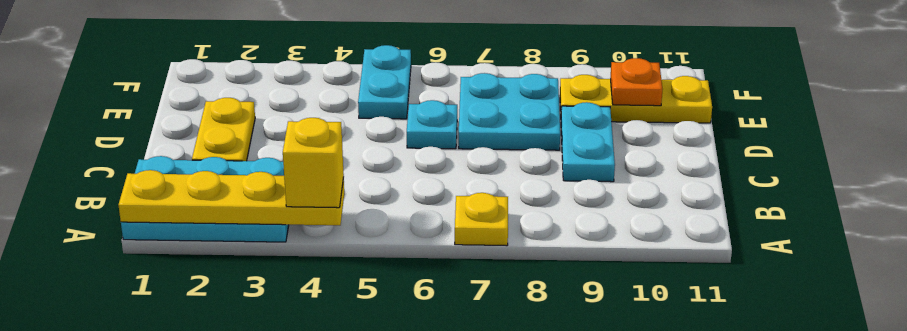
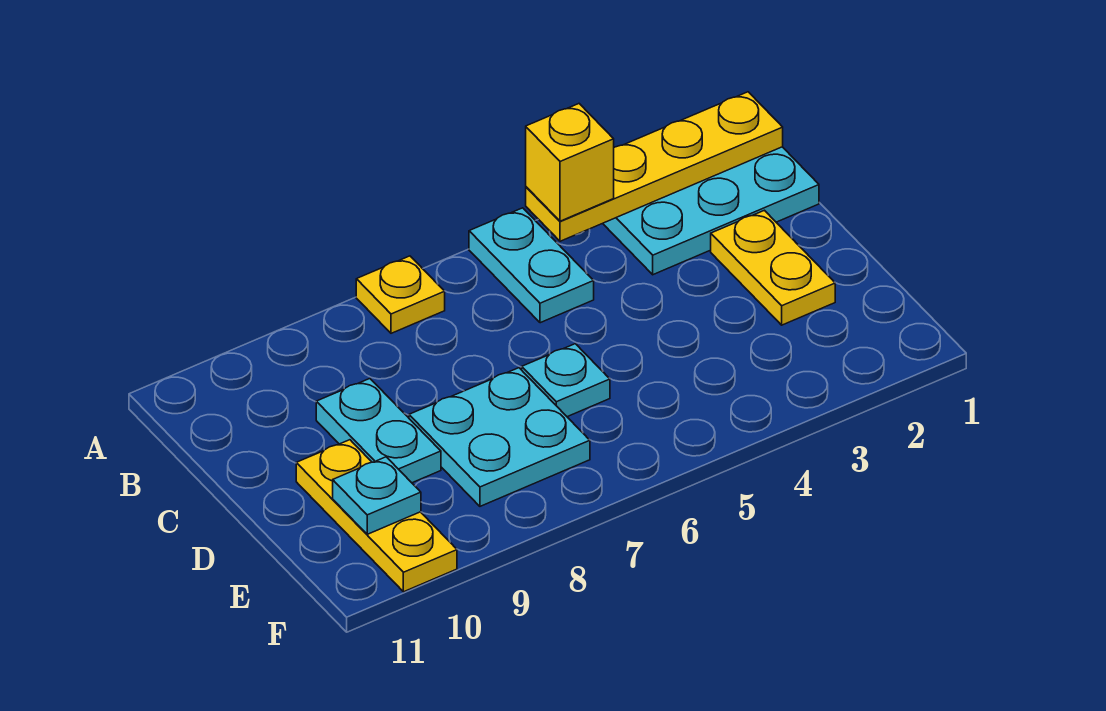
cyan 1x2 plate [358,45,411,119] -> cyan 1x2 plate moved to [469,208,594,323]
yellow 1x3 plate [560,75,712,123] -> yellow 1x3 plate turned to [296,440,457,592]
orange 1x1 plate [610,58,663,106] -> cyan 1x1 plate [333,457,421,534]

